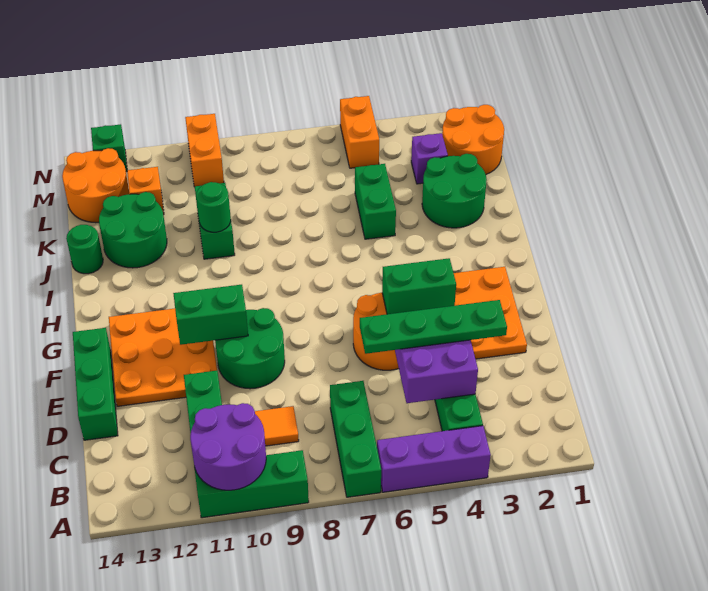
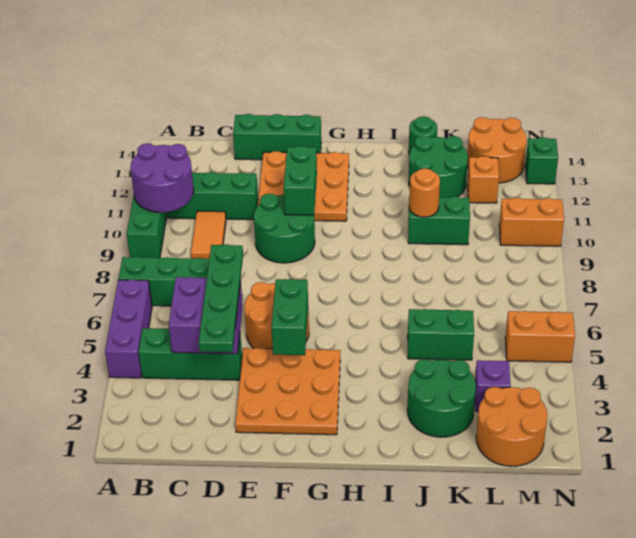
green 1x1 round brick [196,182,231,232] -> orange 1x1 round brick [409,169,440,217]

